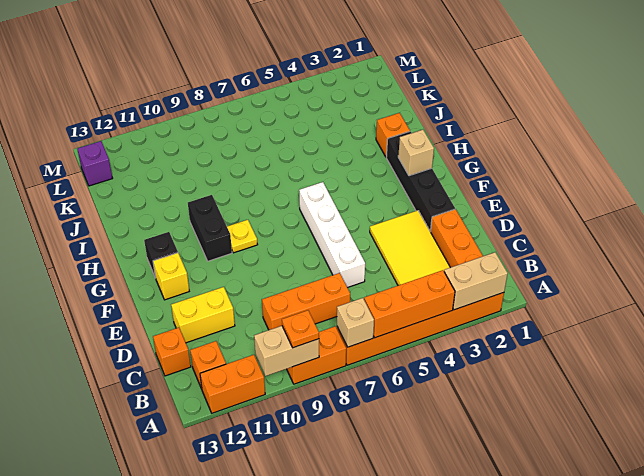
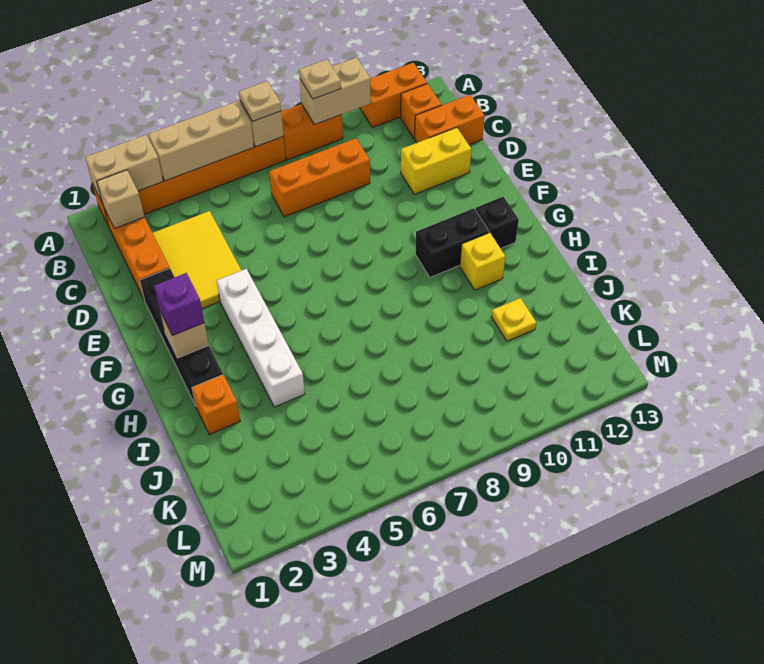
orange 1x3 brick [364,270,455,338] -> tan 1x3 brick [148,101,254,181]
none -> tan 1x1 plate [239,81,281,122]
orange 1x1 plate [282,310,319,348] -> tan 1x1 plate [299,59,341,99]
none -> tan 1x1 brick [97,170,144,228]
orange 1x1 brick [153,328,191,376] -> orange 1x2 brick [415,95,485,145]
white 1x4 brick [299,182,365,287] -> white 1x4 brick moved to [217,269,305,407]
yellow 1x1 brick [153,253,189,300] -> yellow 1x1 brick moved to [460,233,505,290]
yellow 1x1 plate [227,220,258,253] -> yellow 1x1 plate moved to [491,298,536,341]
black 1x2 brick [188,195,232,261] -> black 1x2 brick turned to [415,208,489,277]
purple 1x1 brick [77,141,113,186] -> purple 1x1 brick moved to [154,273,204,336]

